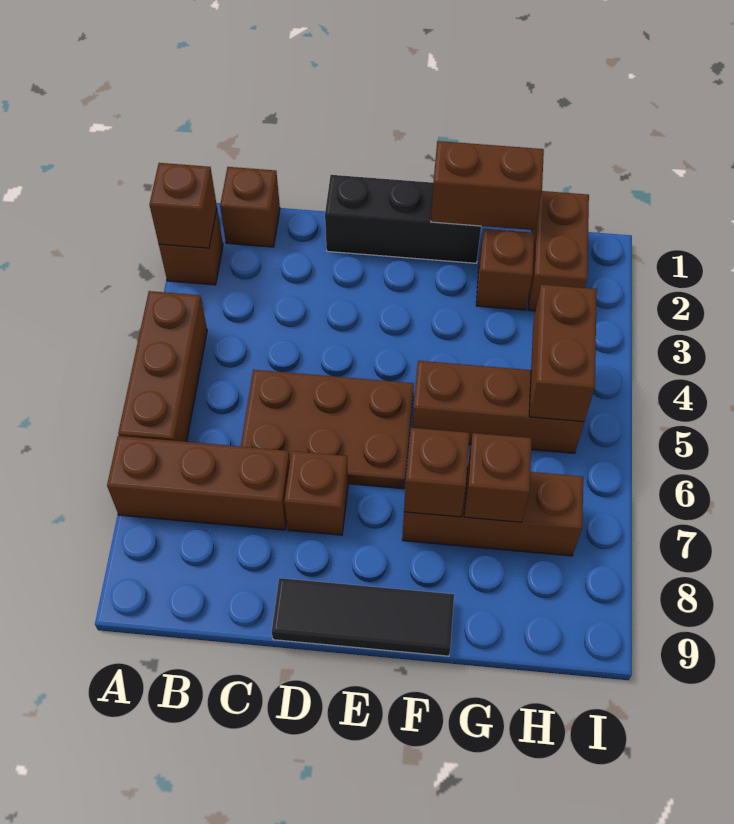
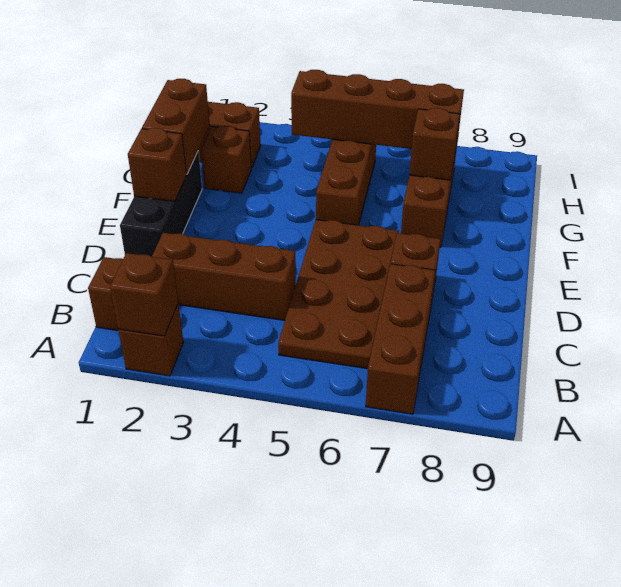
brown 1x3 brick [118,291,207,442] -> brown 1x3 brick moved to [152,233,296,320]
brown 2x3 plate [241,370,414,489] -> brown 2x4 plate [278,220,399,369]
black 1x3 tile [272,578,454,656] -> none
brown 1x1 brick [404,428,470,517] -> brown 1x1 brick moved to [128,128,187,202]
brown 1x2 brick [529,285,597,422] -> brown 1x4 brick [291,70,464,149]

